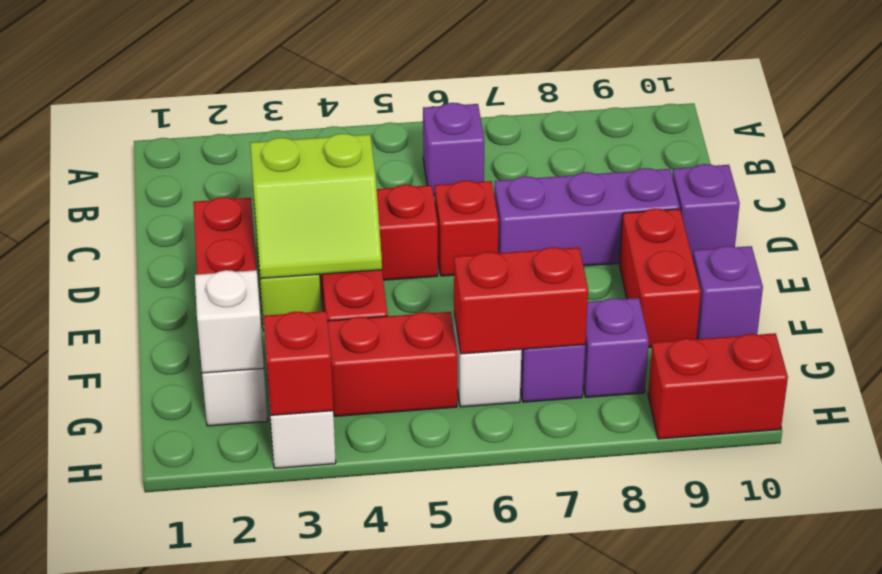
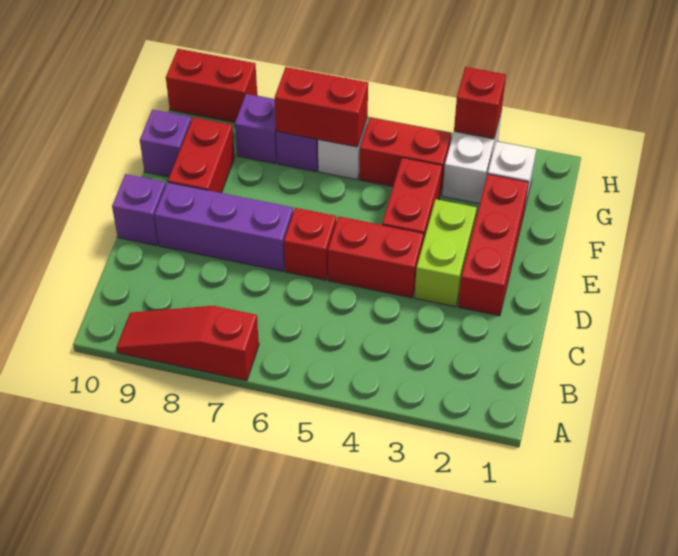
none -> red 1x3 slope [117,306,259,381]
purple 1x1 brick [423,103,485,196] -> none
lime 2x2 slope [250,134,382,279] -> none
white 1x1 brick [195,270,264,373] -> none

